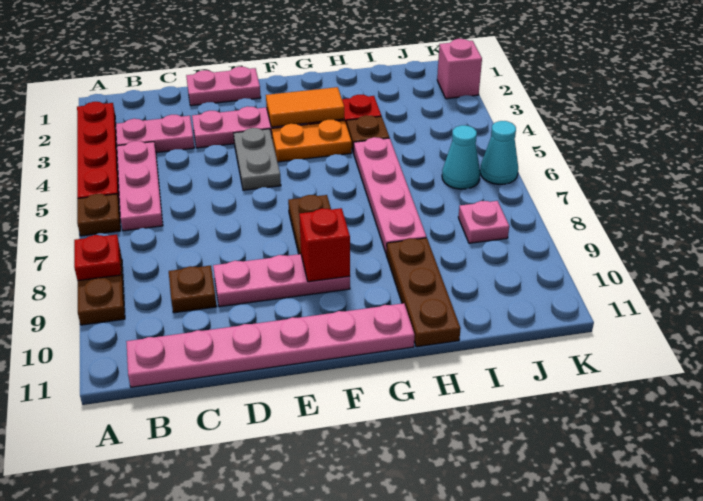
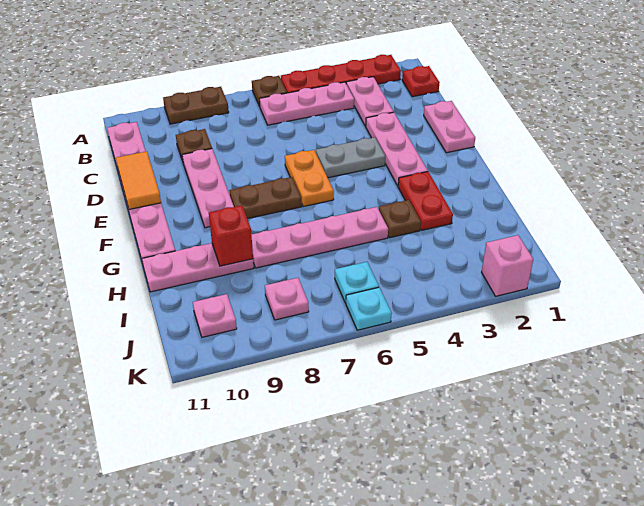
red 1x1 plate [74,235,121,281] -> red 1x1 plate moved to [402,66,440,97]
orange 1x2 tile [266,87,344,127] -> orange 1x2 tile moved to [116,151,161,209]
orange 1x2 plate [272,120,352,162] -> orange 1x2 plate moved to [285,150,334,207]
red 1x1 brick [299,208,350,282] -> red 1x1 brick moved to [209,205,253,266]
brown 1x3 plate [386,238,461,347] -> pink 1x3 plate [142,243,254,292]
cyan 1x1 cone [442,125,480,189] -> cyan 1x1 plate [335,262,379,303]
none -> pink 1x1 plate [193,294,237,337]
cyan 1x1 cone [480,121,518,185] -> cyan 1x1 plate [346,287,392,330]

